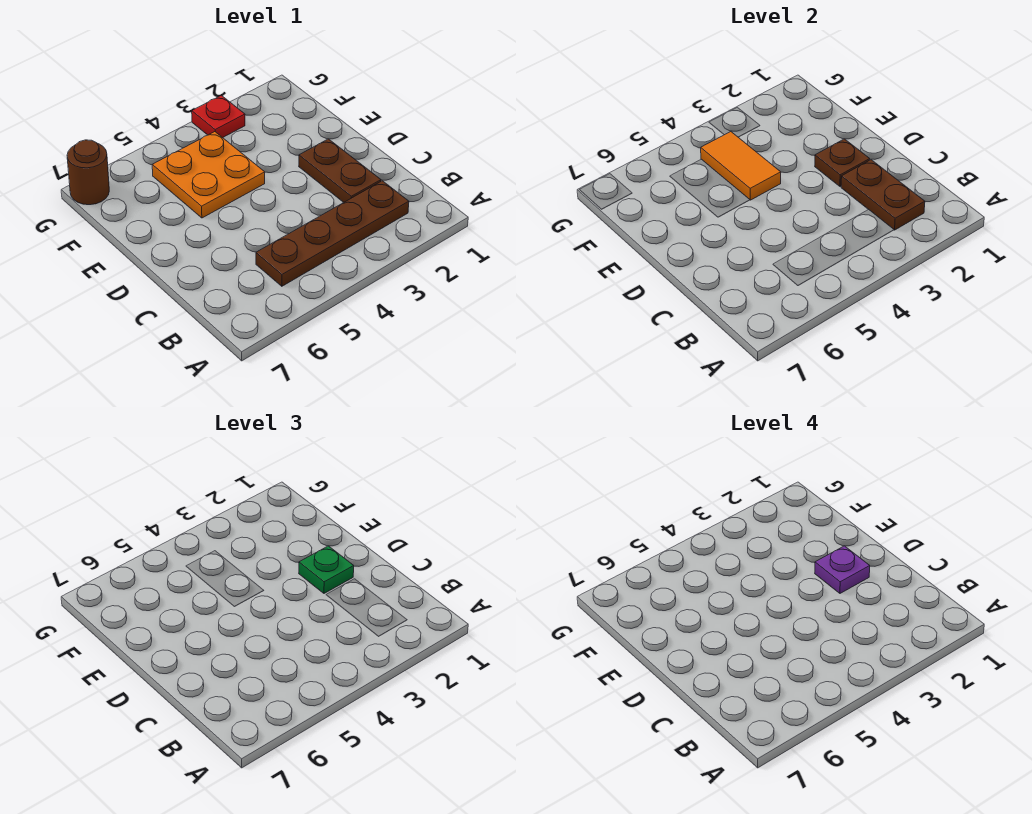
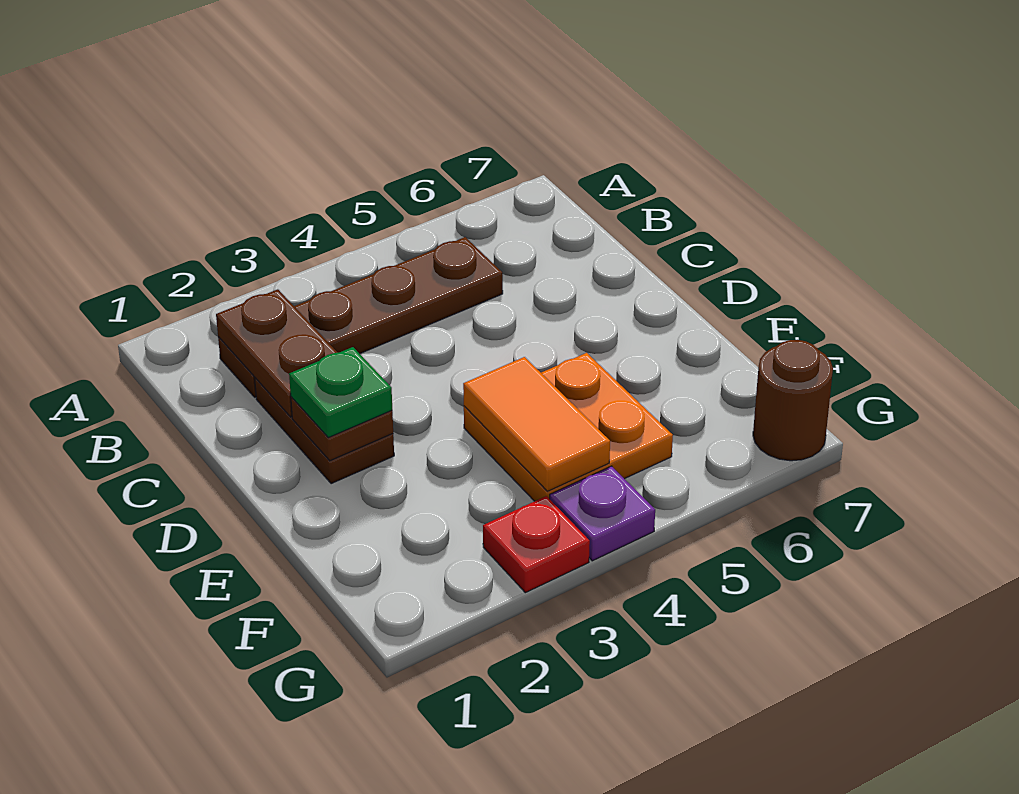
purple 1x1 plate [815,546,870,593] -> purple 1x1 plate moved to [550,466,655,561]

